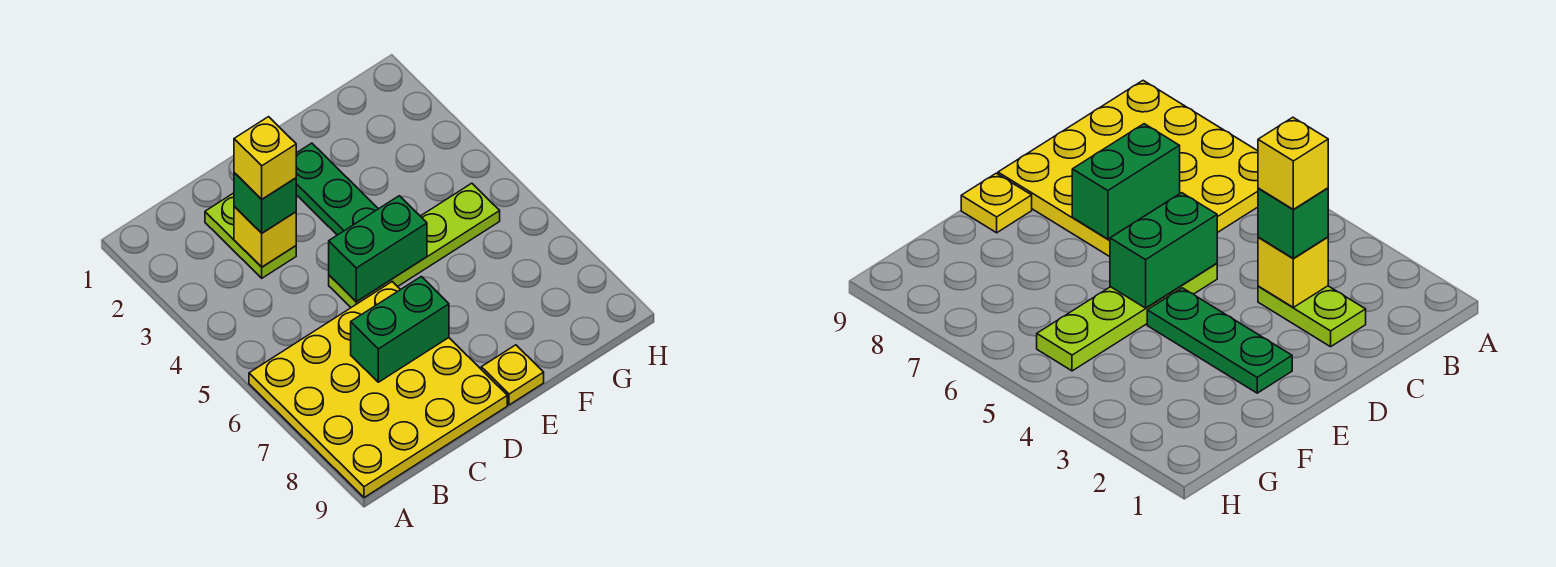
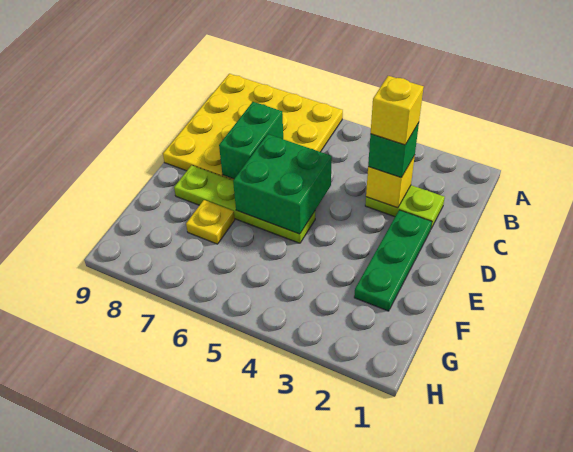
lime 1x4 plate [329,183,500,307] -> lime 1x4 plate turned to [174,165,315,243]
green 1x2 brick [329,196,427,302] -> green 2x2 brick [233,134,332,234]
green 1x3 plate [296,143,378,235] -> green 1x3 plate turned to [354,210,432,311]
yellow 1x1 plate [481,345,544,405] -> yellow 1x1 plate moved to [186,200,235,244]

